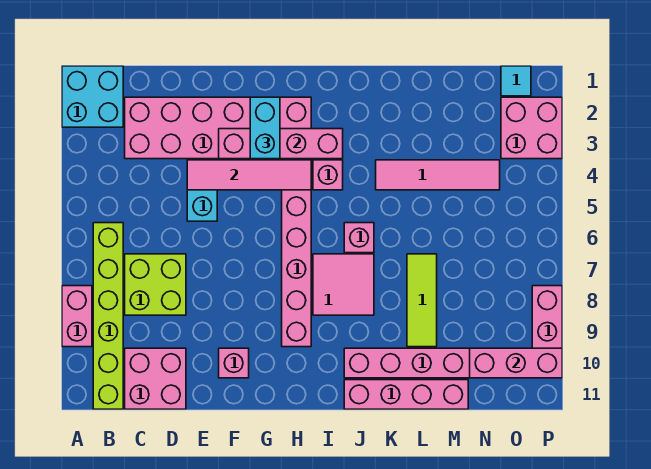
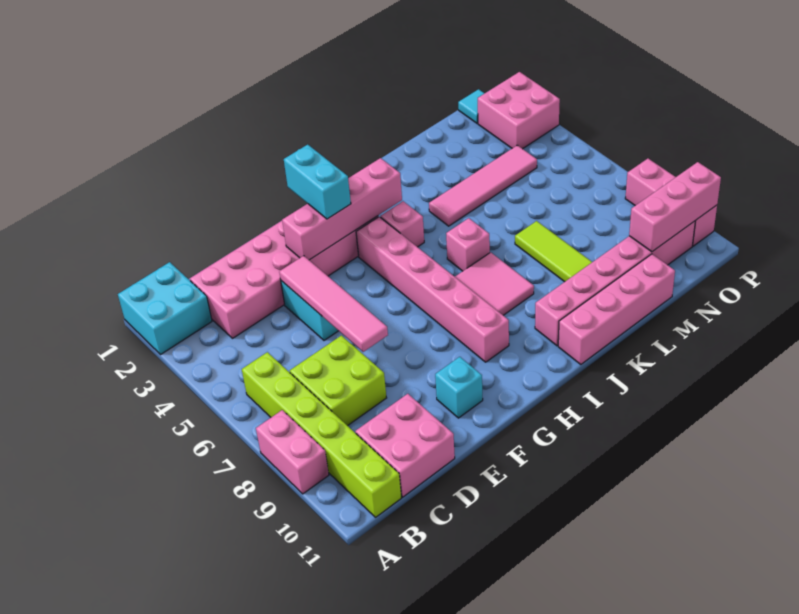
pink 1x4 tile [187,160,311,190] -> pink 1x4 tile turned to [279,256,388,352]
pink 1x1 brick [219,348,249,378] -> cyan 1x1 brick [435,357,483,418]

